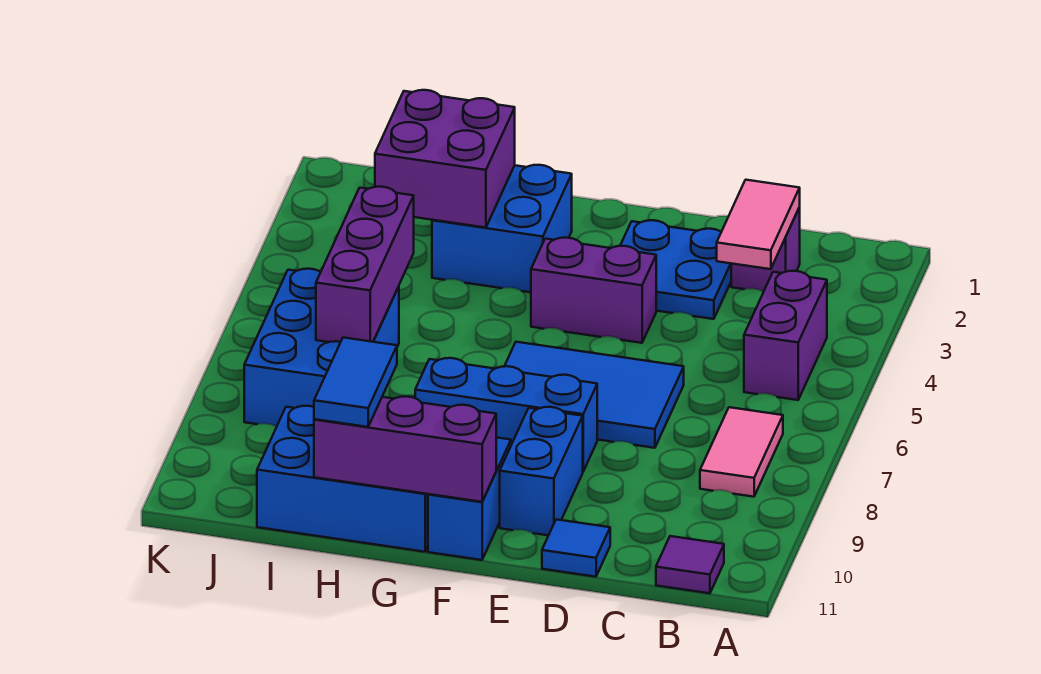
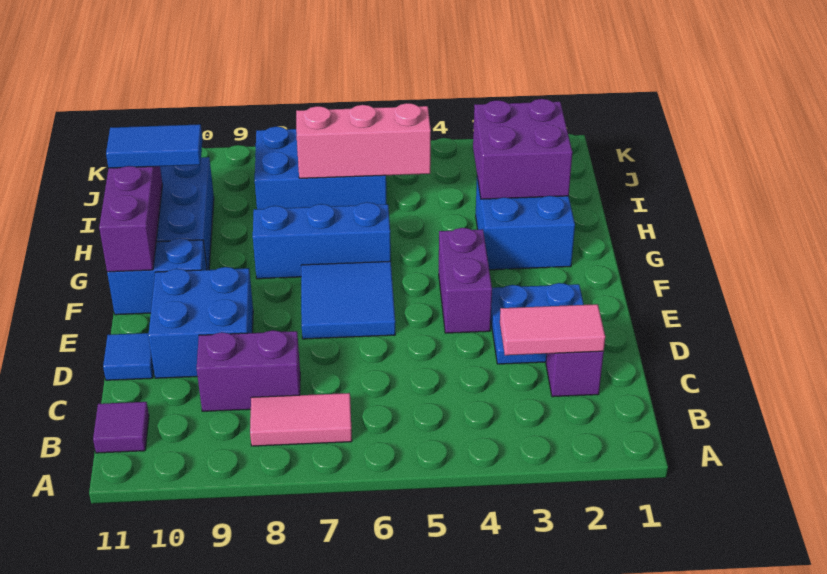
purple 1x2 brick [744,271,827,400] -> purple 1x2 brick moved to [197,330,300,411]
blue 2x3 tile [504,342,684,448] -> blue 2x2 tile [301,261,395,339]
blue 1x3 brick [415,358,597,471] -> blue 1x3 brick turned to [253,202,391,279]
blue 1x2 brick [500,407,583,535] -> blue 2x2 brick [148,267,253,378]
purple 1x3 brick [316,187,414,342] -> pink 1x3 brick [296,103,431,178]

